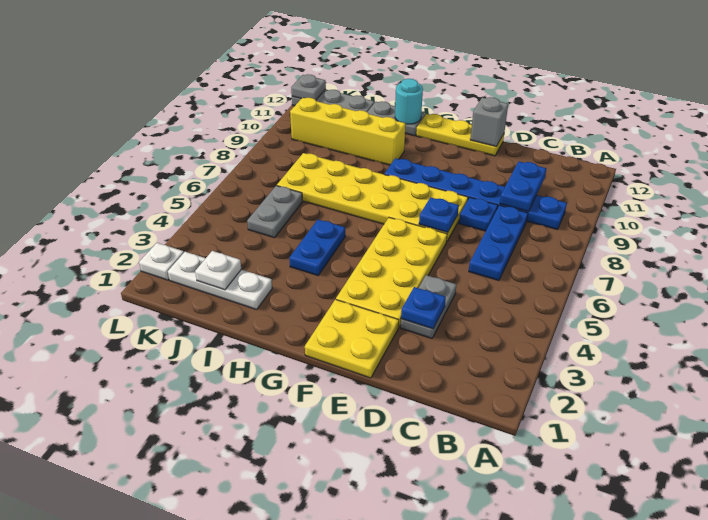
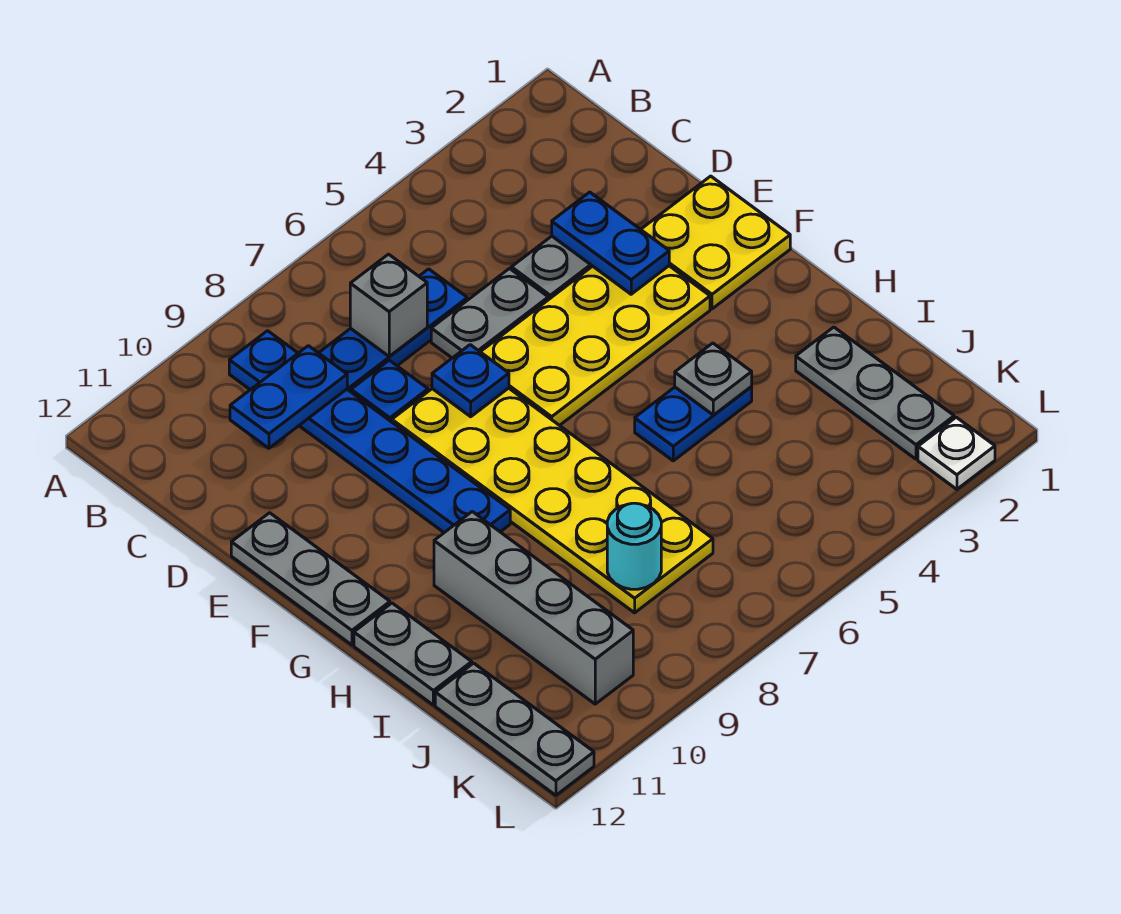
blue 1x1 plate [401,287,446,329] -> blue 1x2 plate [552,192,669,294]
yellow 1x3 plate [416,114,504,156] -> grey 1x3 plate [231,513,390,645]
grey 1x1 brick [470,97,508,146] -> grey 1x1 brick moved to [350,254,427,357]
yellow 1x4 brick [290,98,406,165] -> grey 1x4 brick [434,512,633,704]
cyan 1x1 round brick [395,79,423,124] -> cyan 1x1 round brick moved to [607,503,661,589]
white 1x3 plate [168,252,272,310] -> grey 1x3 plate [796,327,954,459]
white 1x1 plate [195,251,241,290] -> none
grey 1x2 plate [247,186,303,238] -> grey 1x2 plate moved to [431,269,548,358]
grey 1x1 plate [291,74,326,100] -> grey 1x1 plate moved to [675,343,752,415]

